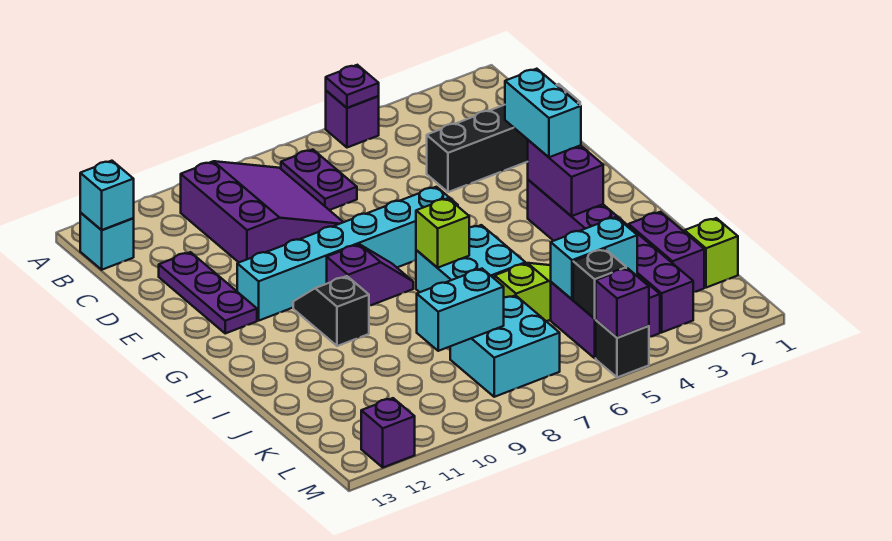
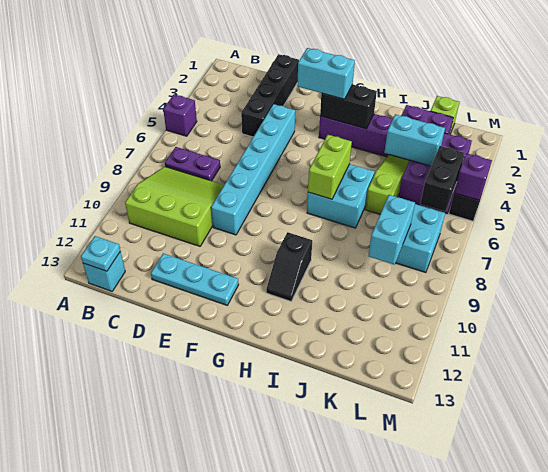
purple 1x1 plate [326,65,379,108] -> none
purple 3x3 slope [181,161,343,262] -> lime 3x3 slope [125,167,224,246]
cyan 1x1 brick [80,161,134,230] -> cyan 1x1 plate [81,236,120,271]
purple 1x3 plate [159,252,257,333] -> cyan 1x3 plate [151,253,239,305]
cyan 1x6 brick [237,187,458,320] -> cyan 1x6 brick moved to [211,104,295,235]
purple 1x2 brick [528,140,603,216] -> black 1x2 brick [320,85,377,129]
purple 1x2 slope [327,244,413,306] -> none
black 1x2 slope [293,276,369,346] -> black 1x2 slope turned to [266,232,312,301]
lime 1x1 brick [416,198,469,268] -> lime 1x2 brick [308,135,352,199]
cyan 1x2 brick [551,217,637,299] -> cyan 1x2 brick turned to [384,114,445,166]
black 1x1 brick [573,249,626,319] -> black 1x2 brick [420,146,465,212]
purple 1x1 brick [361,398,415,467] -> none

